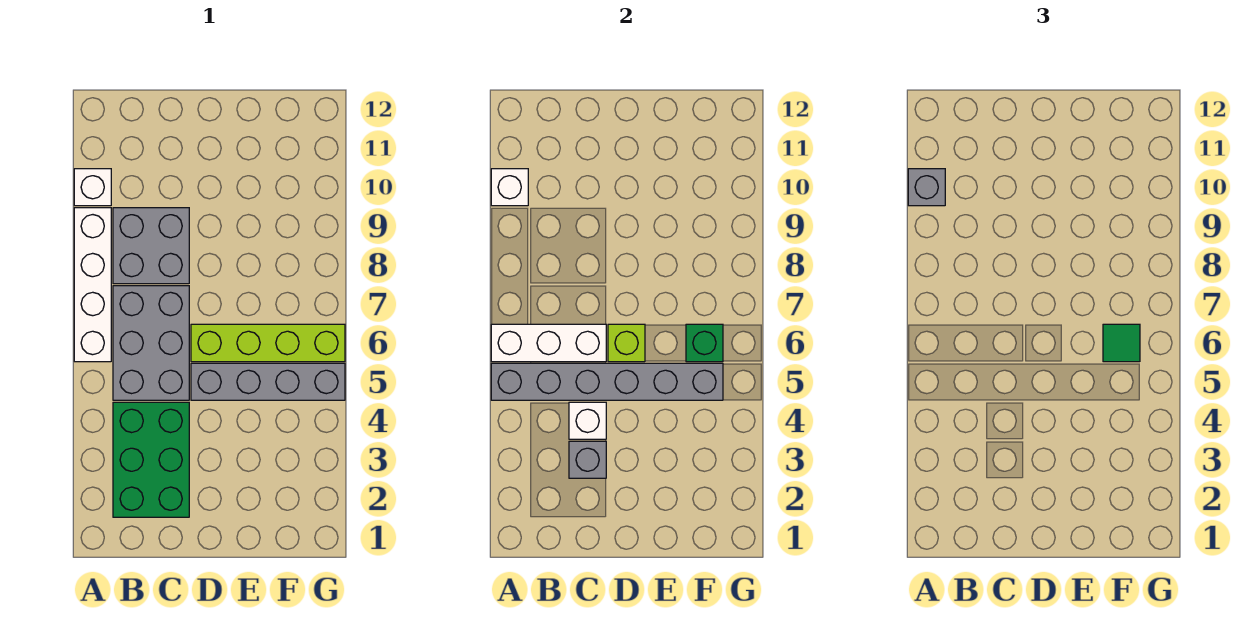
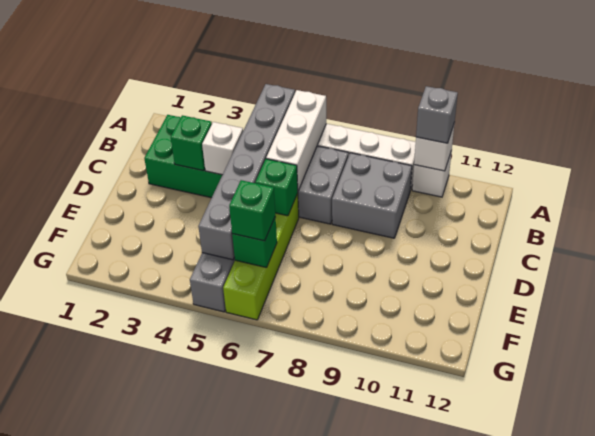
grey 1x1 brick [569,441,606,478] -> green 1x1 brick [171,115,212,171]
lime 1x1 brick [608,324,645,362] -> green 1x1 brick [255,159,298,216]
green 1x1 tile [1103,324,1140,362] -> green 1x1 brick [229,180,275,241]

